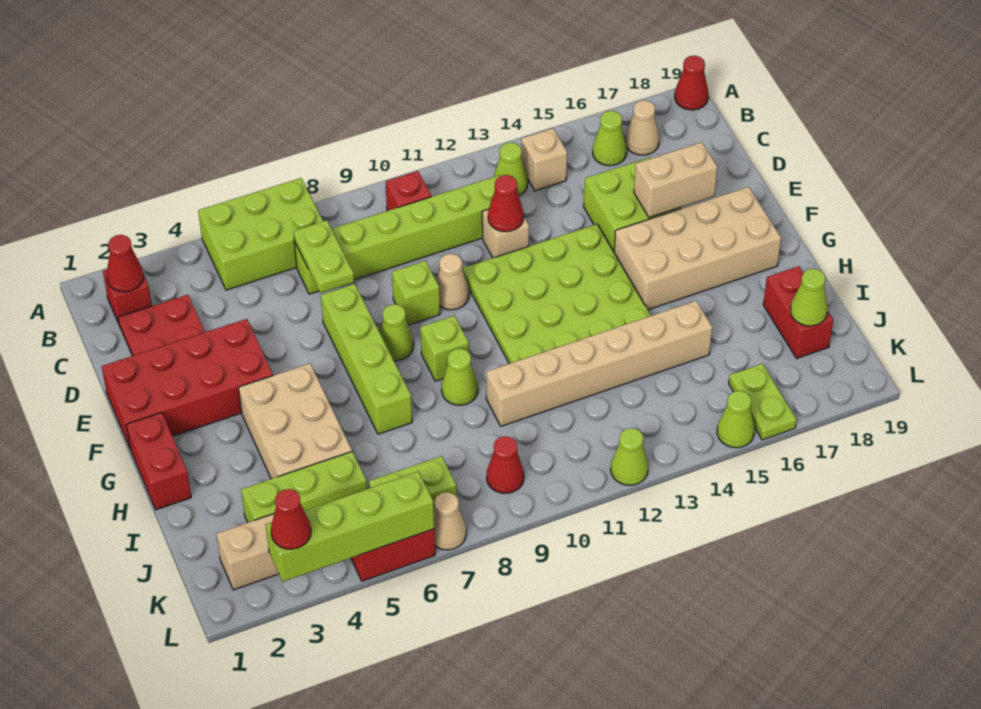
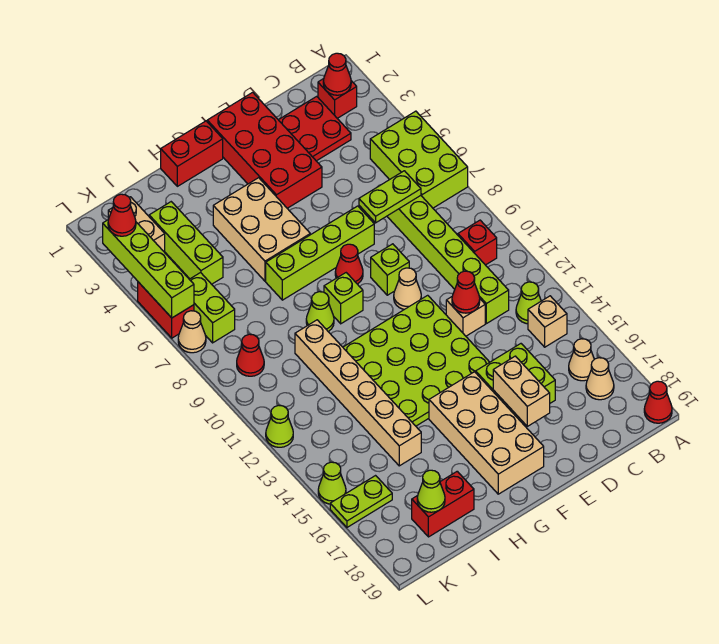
lime 1x1 cone [592,111,627,166] -> tan 1x1 cone [569,339,594,381]
lime 1x1 cone [380,304,414,361] -> red 1x1 cone [335,244,363,284]
tan 2x3 brick [238,364,352,479] -> tan 2x3 brick turned to [213,178,310,281]

